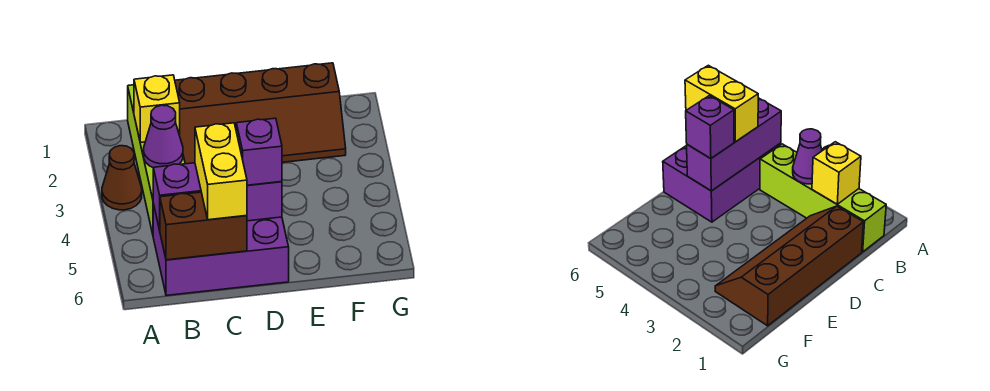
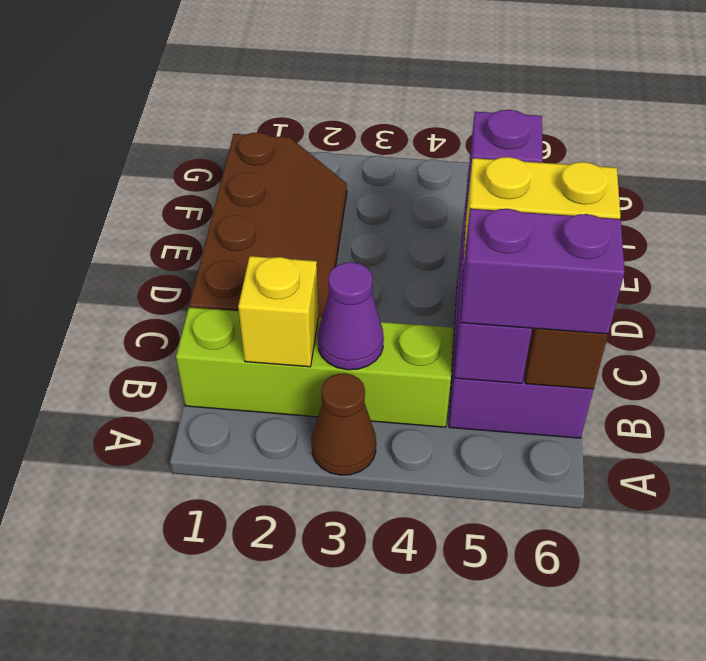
none -> purple 1x2 brick [461,209,625,334]

